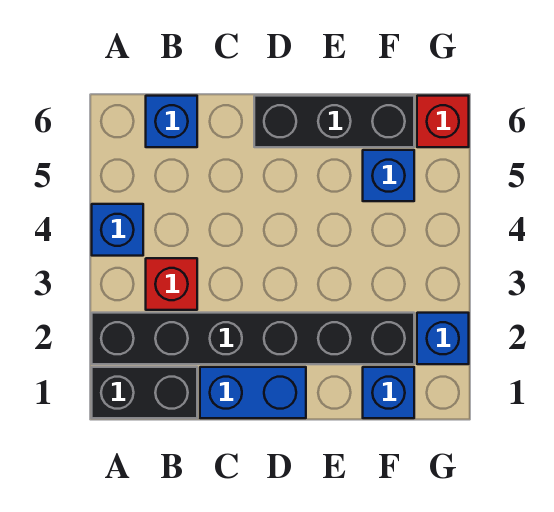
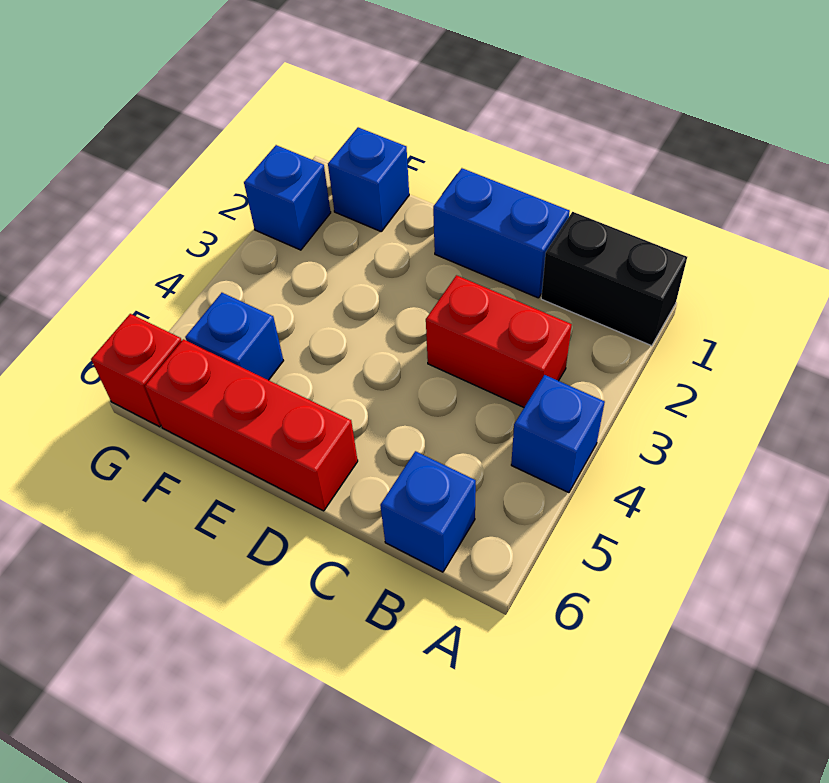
black 1x6 brick [92,313,414,364] -> none
red 1x1 brick [146,258,197,310] -> red 1x2 brick [426,275,572,407]
black 1x3 brick [254,96,414,147] -> red 1x3 brick [145,339,358,511]

